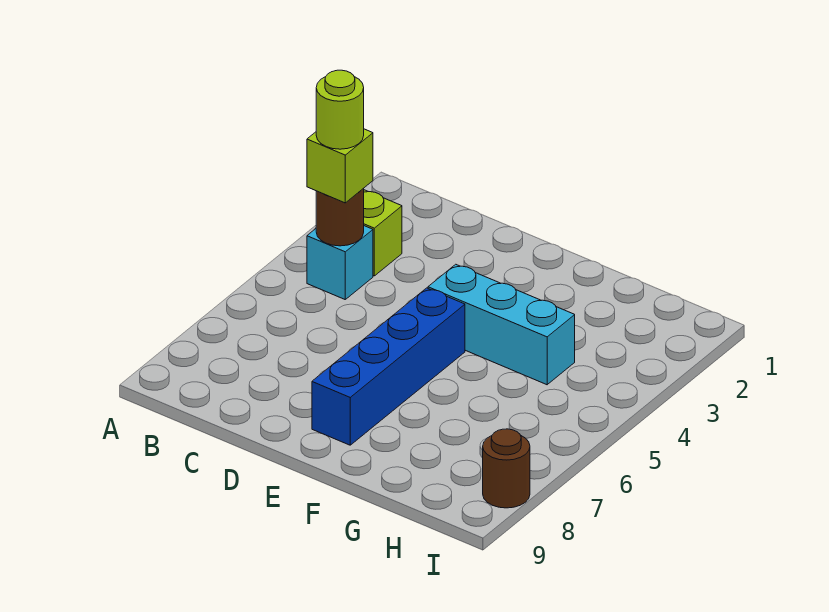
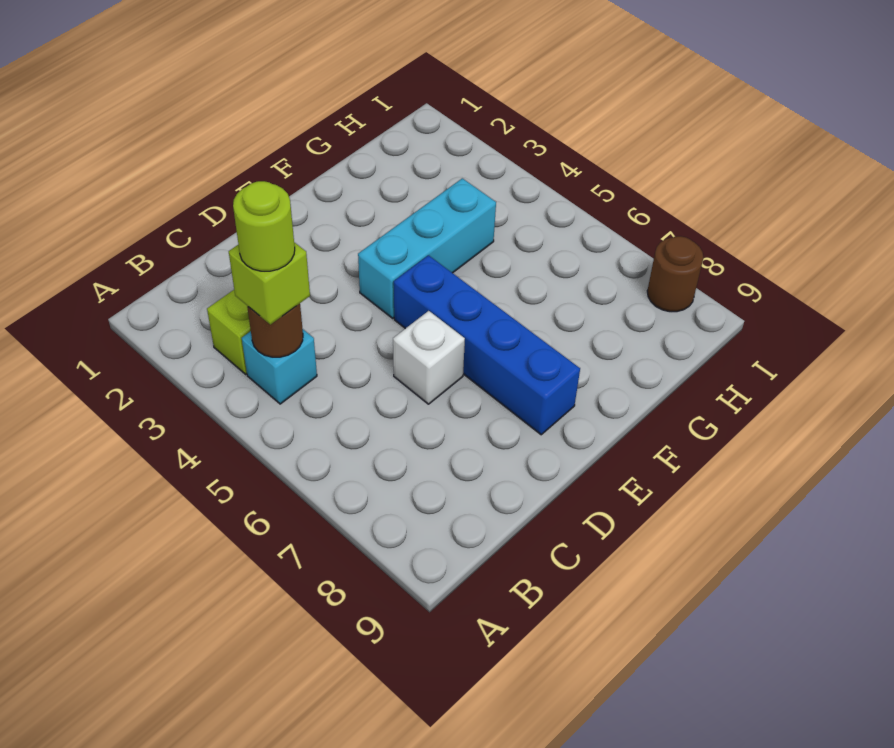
none -> white 1x1 brick [393,311,465,404]

